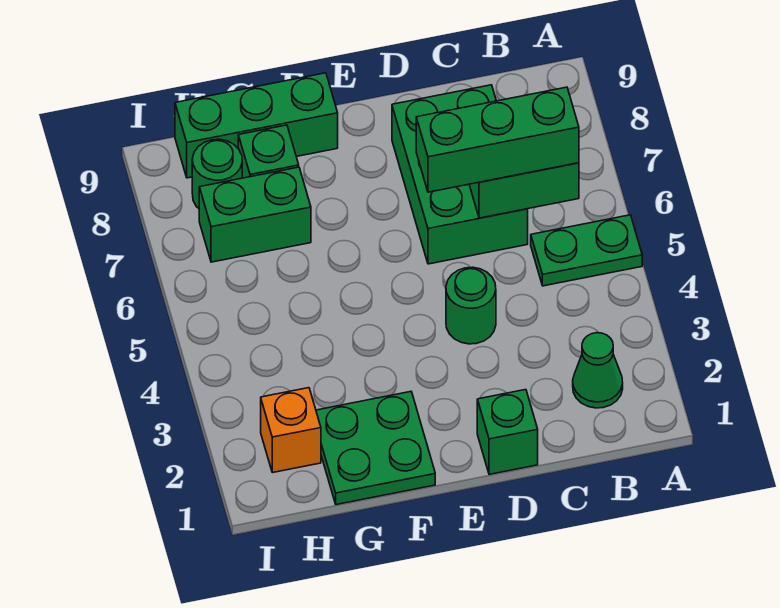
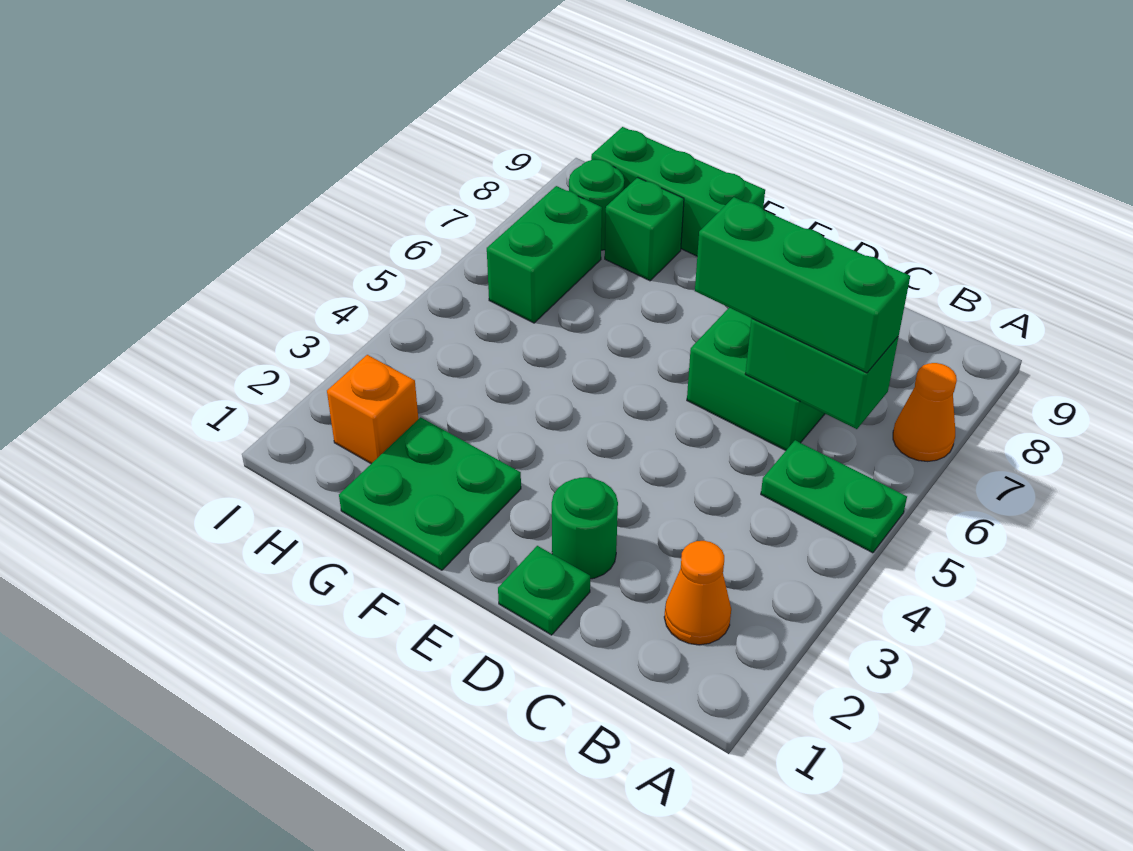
none -> orange 1x1 cone [893,363,957,461]
green 1x1 cone [573,333,623,408] -> orange 1x1 cone [664,541,731,645]
green 1x1 brick [477,390,538,474] -> green 1x1 plate [498,546,590,635]
green 1x1 round brick [446,267,496,344] -> green 1x1 round brick moved to [552,477,618,579]
green 1x2 brick [199,167,311,262] -> green 1x2 brick turned to [487,186,602,323]

